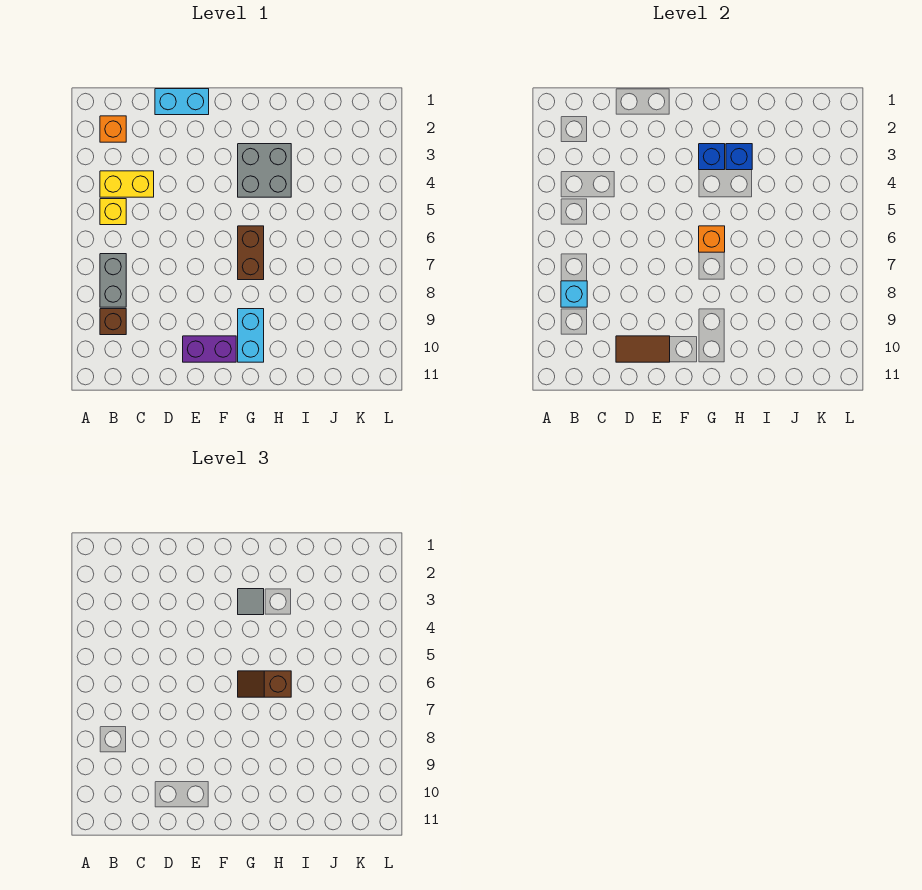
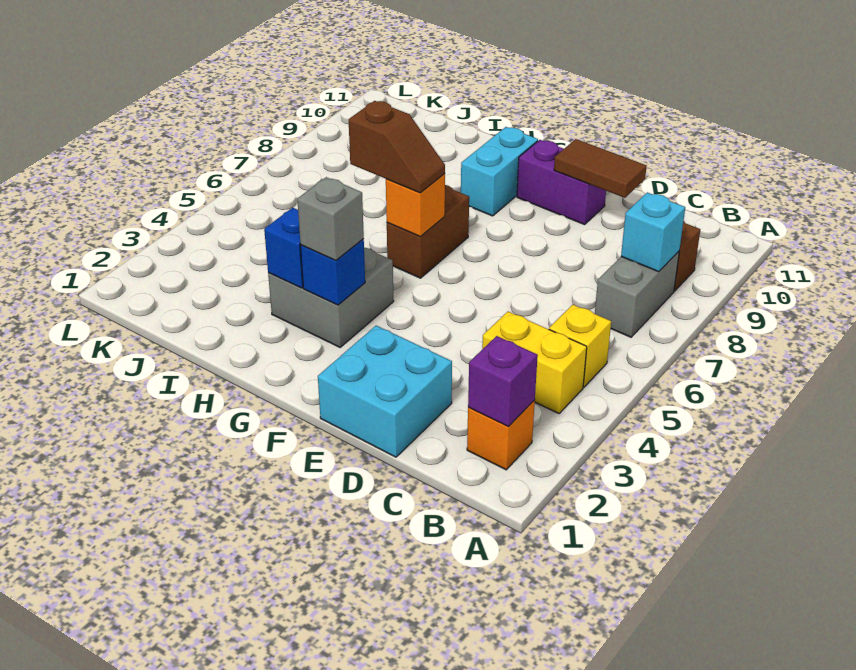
none -> purple 1x1 brick [468,336,538,427]
cyan 1x2 brick [155,89,209,115] -> cyan 2x2 brick [318,326,452,457]
grey 1x1 tile [238,589,264,615] -> grey 1x1 brick [297,177,364,261]

